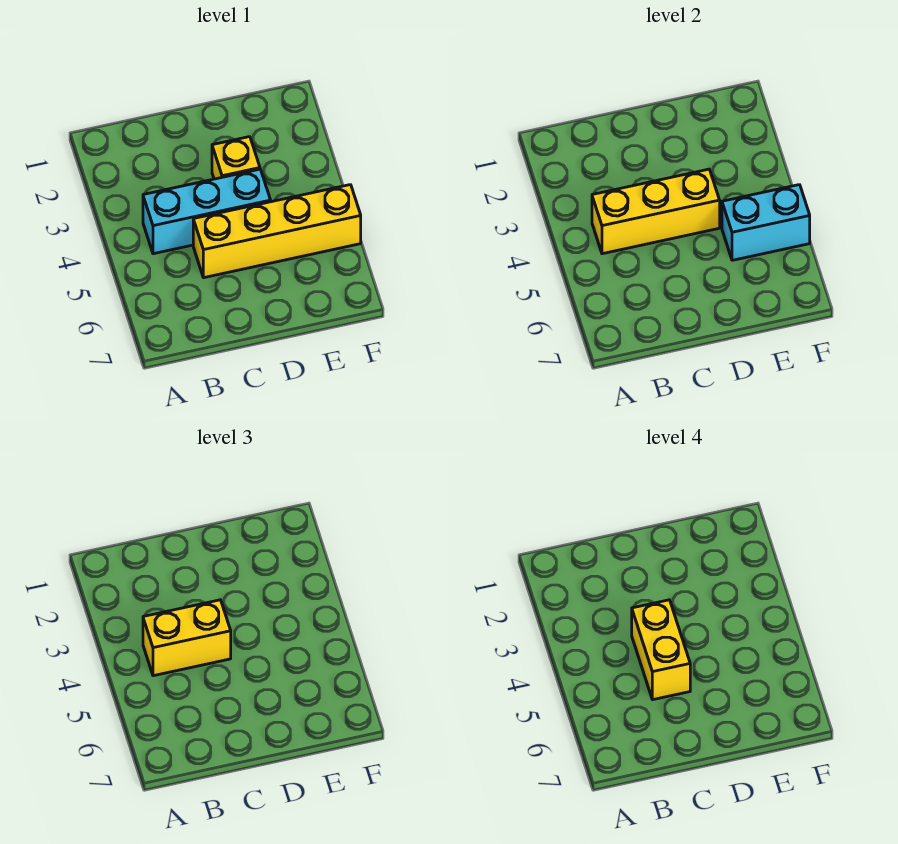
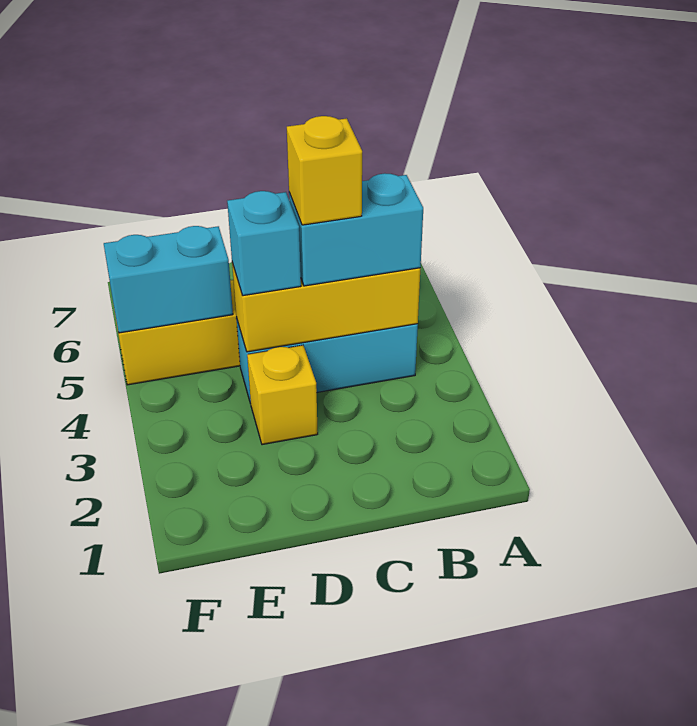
yellow 1x2 brick [143,600,231,676] -> cyan 1x2 brick [289,173,423,286]
yellow 1x2 brick [632,600,690,700] -> yellow 1x1 brick [287,116,362,225]
none -> cyan 1x1 brick [227,191,301,296]

